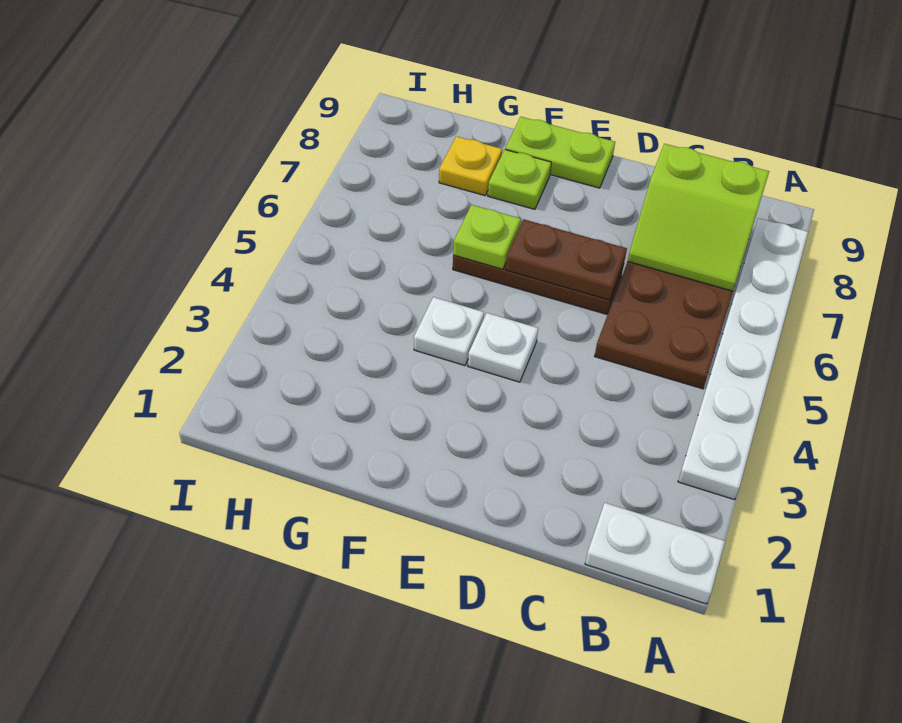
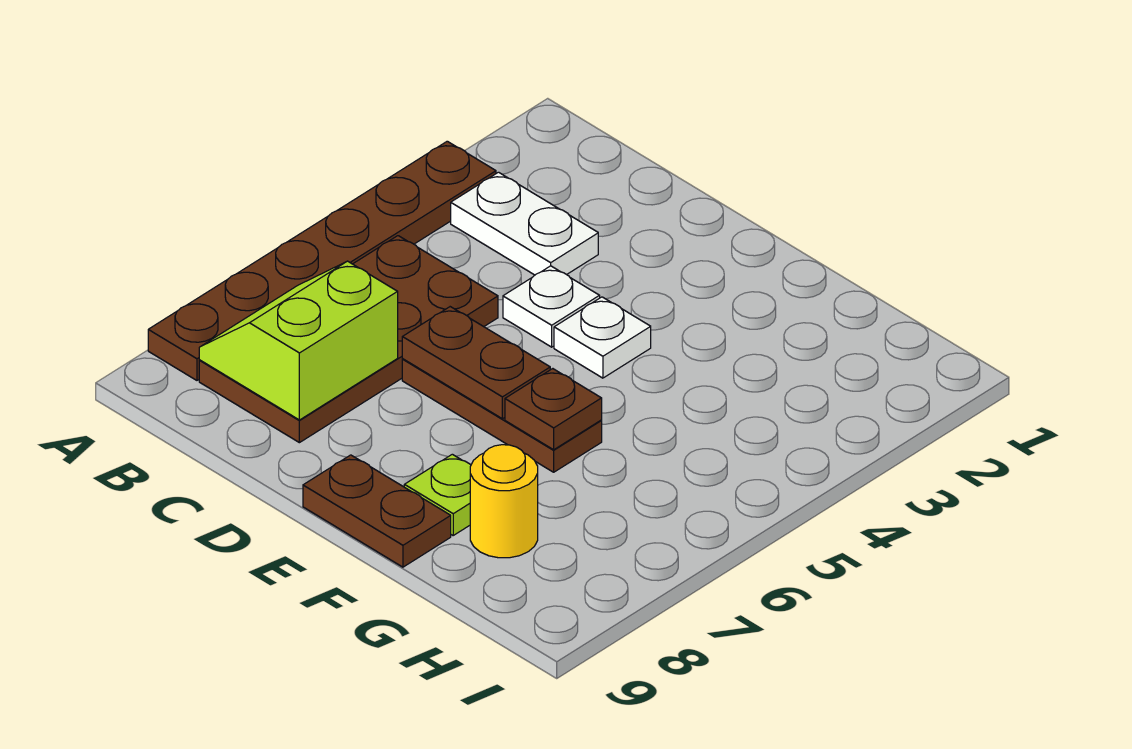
white 1x2 plate [585,503,725,604] -> white 1x2 plate moved to [451,172,598,275]
white 1x6 plate [678,218,808,500] -> brown 1x6 plate [148,141,496,380]
lime 2x2 slope [628,144,769,291] -> lime 2x2 slope turned to [199,261,398,420]
lime 1x2 plate [505,117,615,188] -> brown 1x2 plate [303,455,451,567]
white 1x1 plate [414,297,484,366] -> white 1x1 plate moved to [503,266,600,347]
lime 1x1 plate [453,205,521,269] -> brown 1x1 plate [505,369,602,450]
yellow 1x1 plate [439,136,502,196] -> yellow 1x1 round brick [470,445,538,558]

